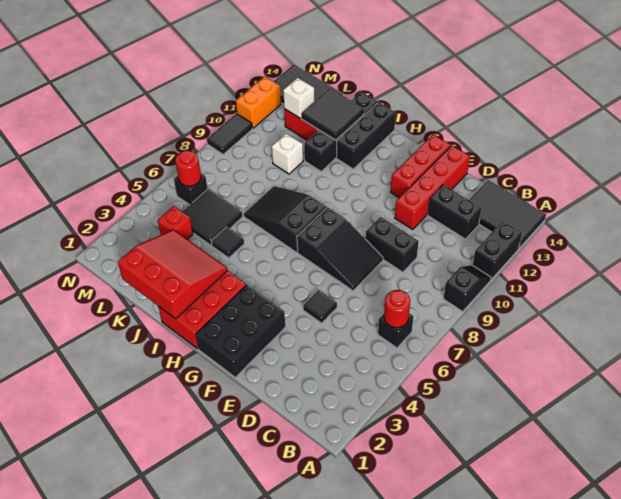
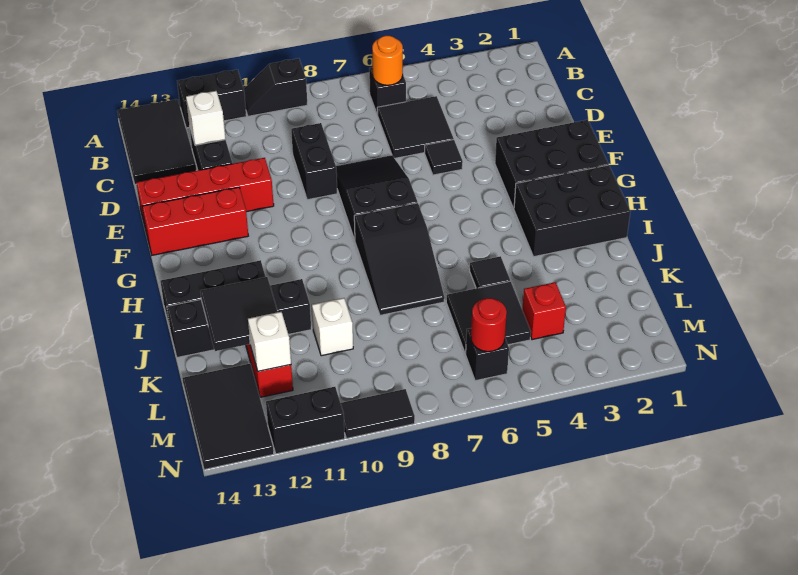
red 1x1 round brick [384,290,410,328] -> orange 1x1 round brick [372,36,403,85]
none -> black 2x2 tile [377,96,454,158]
none -> white 1x1 brick [186,91,226,145]
red 2x3 brick [159,271,246,349] -> black 2x3 brick [514,165,631,257]
red 3x3 slope [118,230,227,319] -> none
orange 1x2 brick [236,76,281,128] -> black 1x2 brick [266,387,345,454]

